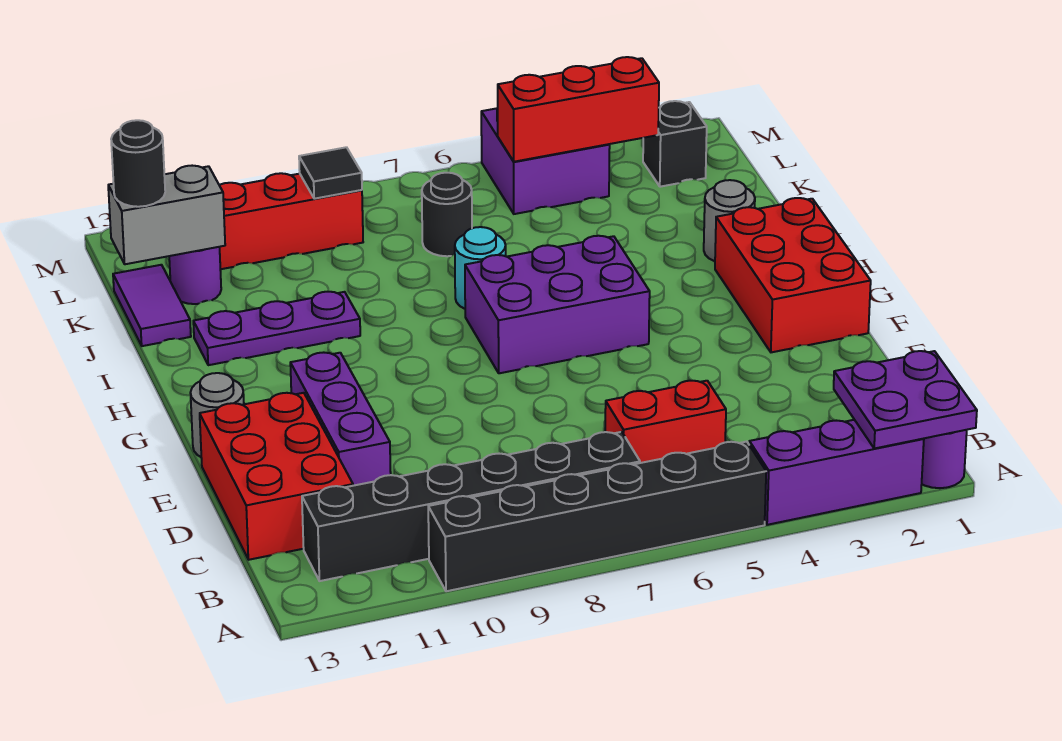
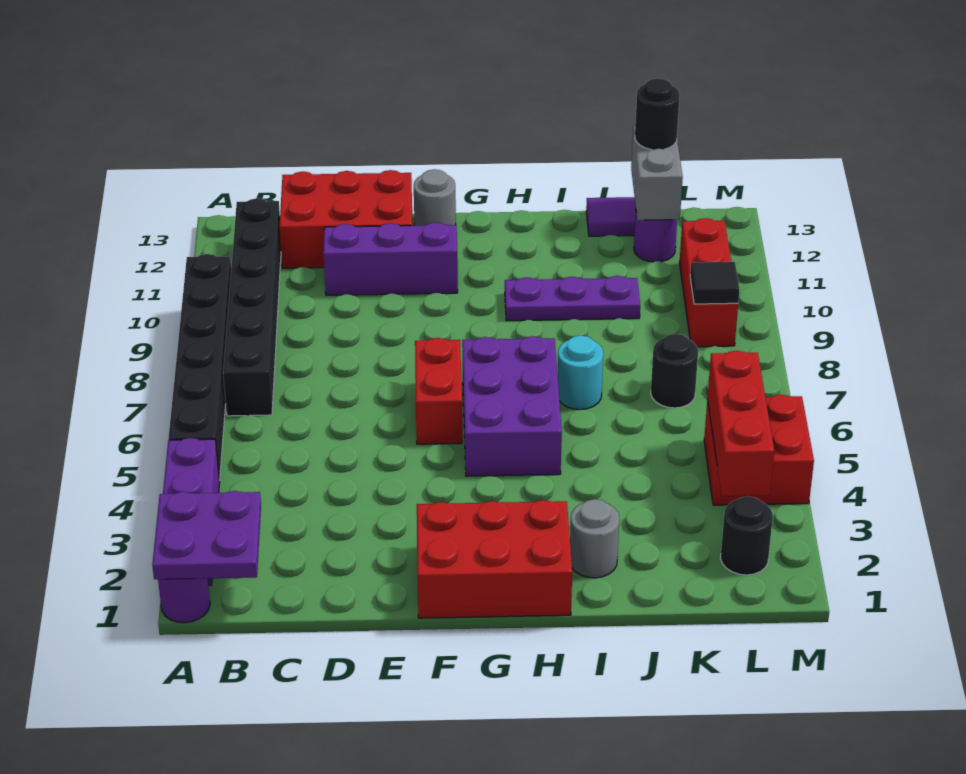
red 1x2 brick [605,381,726,463] -> red 1x2 brick moved to [415,338,462,444]
purple 1x3 plate [193,292,360,365] -> purple 1x3 plate turned to [505,276,640,321]
black 1x1 brick [643,101,707,187] -> black 1x1 round brick [720,496,773,575]
purple 2x2 brick [481,108,610,214] -> red 2x2 brick [704,395,814,505]

